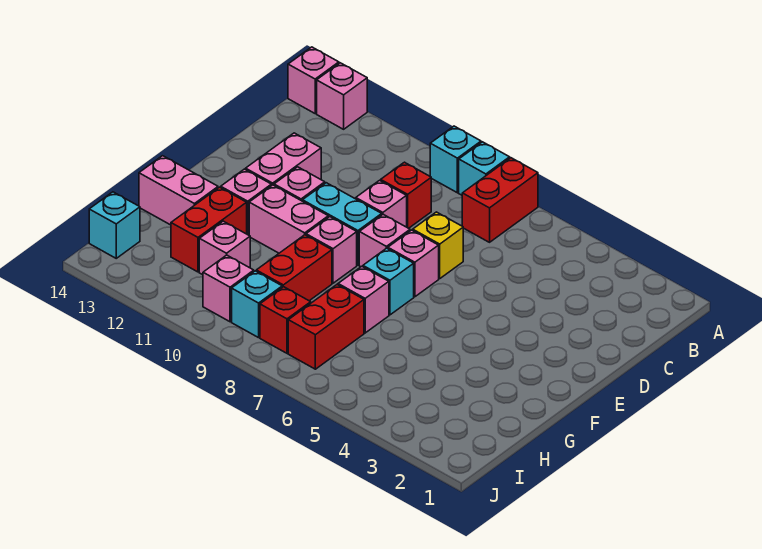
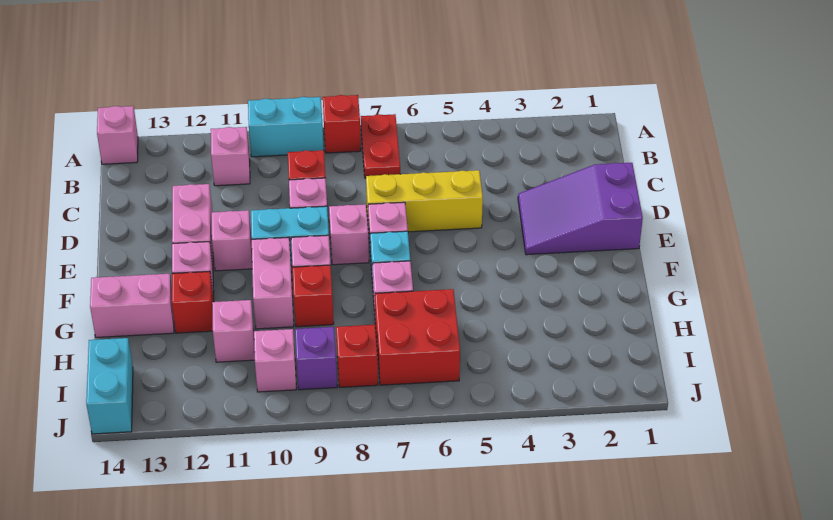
red 1x2 brick [462,158,538,242] -> red 1x2 plate [361,114,400,178]
cyan 1x1 brick [459,142,510,195] -> red 1x1 brick [323,95,361,153]
cyan 1x1 brick [430,126,481,193] -> cyan 1x2 brick [248,97,324,157]
pink 1x1 brick [317,63,367,129] -> pink 1x1 brick moved to [211,127,250,186]
none -> purple 2x3 slope [518,163,643,255]
yellow 1x1 brick [413,212,463,279] -> yellow 1x3 brick [366,170,483,232]
pink 1x2 brick [249,185,328,253] -> pink 1x2 brick turned to [252,237,294,329]
red 1x2 brick [256,235,332,301] -> red 1x1 brick [292,265,334,327]
red 1x2 brick [171,187,247,272] -> red 1x1 brick [172,271,214,333]
red 1x2 brick [288,285,364,369] -> red 2x2 brick [375,289,460,385]
cyan 1x1 brick [232,271,282,338] -> purple 1x1 brick [295,327,337,390]
cyan 1x1 brick [89,192,140,258] -> cyan 1x2 brick [86,338,133,434]

